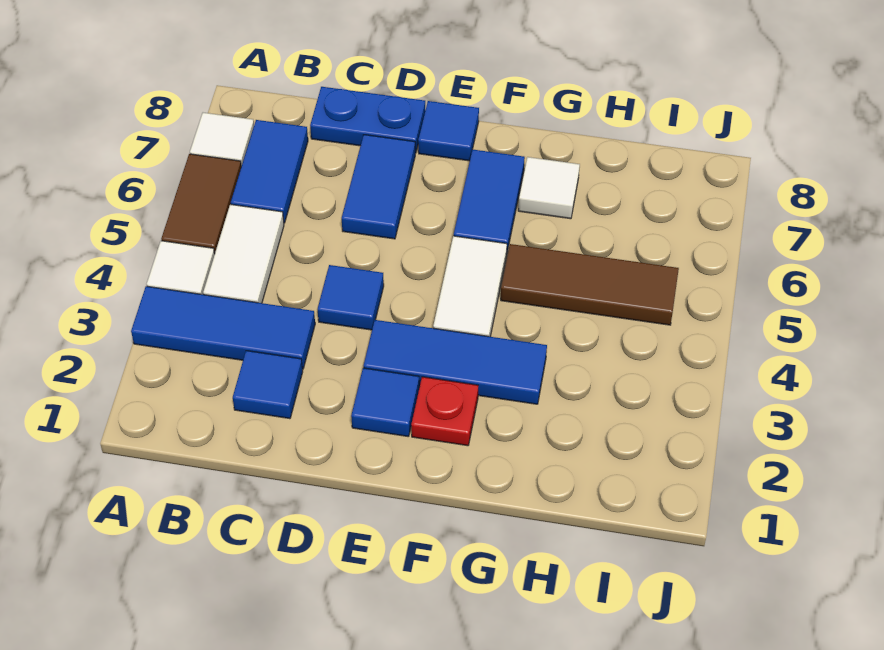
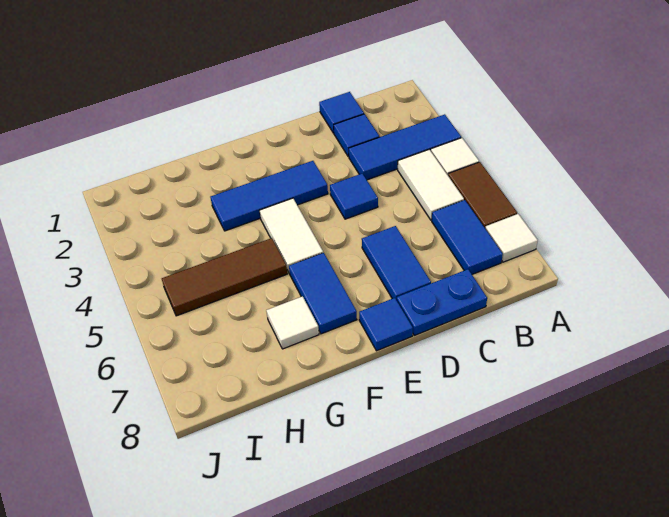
blue 1x1 tile [351,368,419,437] -> blue 1x1 tile moved to [319,92,364,133]
red 1x1 plate [411,377,478,446] -> none

